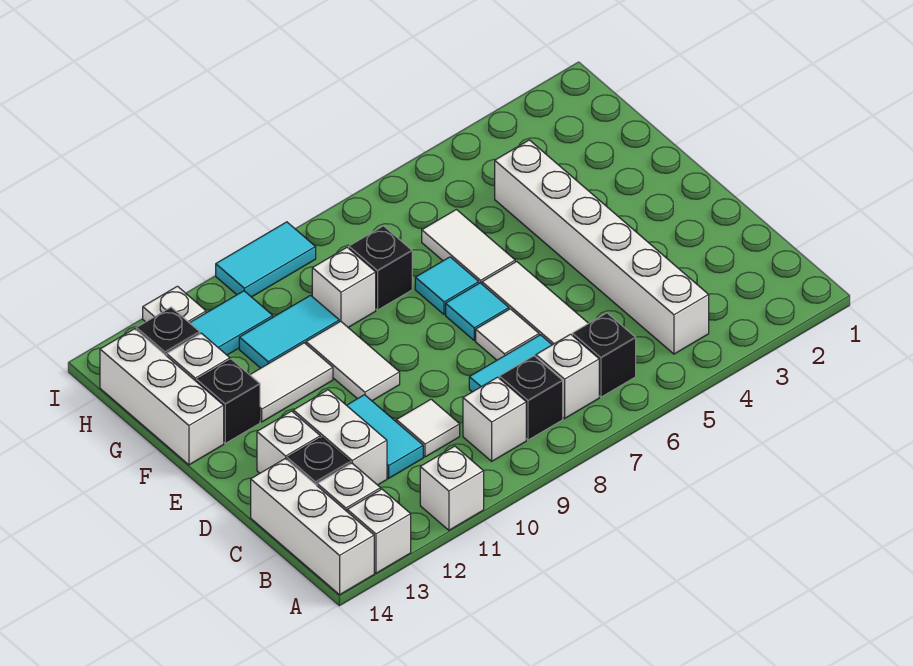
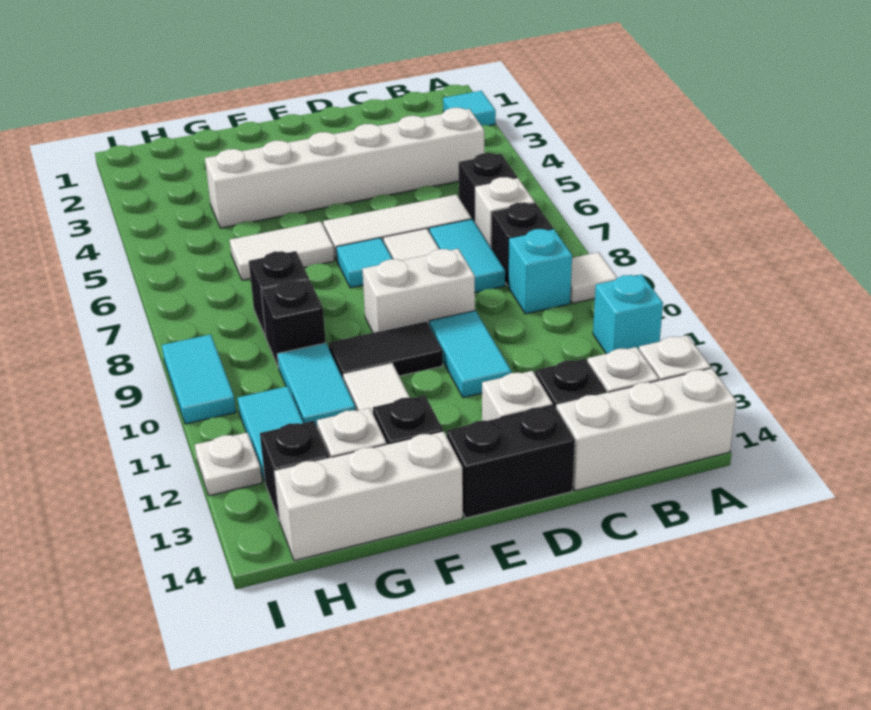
white 1x1 brick [420,446,484,530] -> cyan 1x1 brick [593,275,663,354]
white 1x1 brick [463,377,526,461] -> cyan 1x1 brick [508,229,572,314]
white 1x1 tile [396,399,460,457] -> white 1x1 tile moved to [570,252,617,303]
cyan 1x2 tile [347,395,423,478] -> cyan 1x2 tile turned to [429,311,511,398]
white 1x2 brick [293,390,387,485] -> white 1x2 brick moved to [362,249,475,333]
none -> black 1x2 brick [446,405,575,518]
white 1x2 tile [306,321,400,401] -> black 1x2 tile [329,321,443,380]
cyan 1x1 tile [415,257,479,315] -> cyan 1x1 tile moved to [443,91,496,126]
white 1x1 brick [312,248,376,327] -> black 1x1 brick [261,279,326,368]

